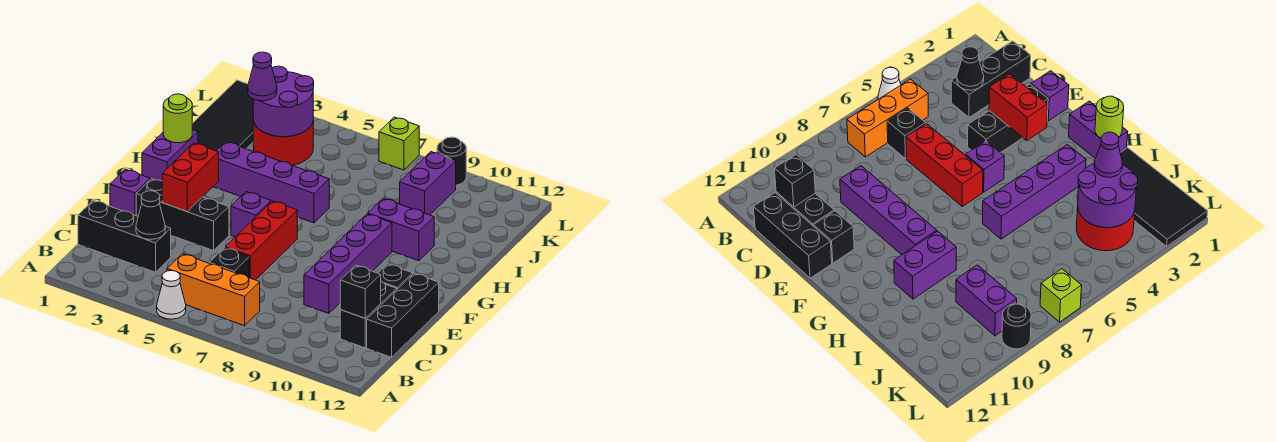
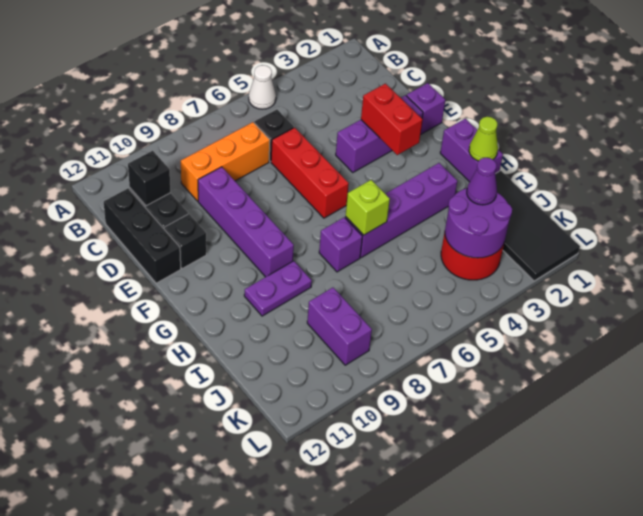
orange 1x3 brick [167,254,260,326] -> orange 1x3 brick moved to [181,122,270,201]
black 1x3 brick [78,200,171,272] -> none
black 1x1 cone [136,191,165,239] -> none
black 1x3 brick [136,179,229,251] -> purple 1x3 brick [336,95,423,172]
purple 1x1 brick [231,192,271,237] -> purple 1x1 brick moved to [319,217,362,272]
lime 1x1 round brick [163,94,192,143] -> lime 1x1 cone [469,117,498,161]
purple 1x2 brick [368,198,434,261] -> purple 1x2 plate [244,261,312,316]
lime 1x1 brick [379,117,419,170] -> lime 1x1 brick moved to [346,180,390,235]
black 1x1 round brick [437,137,466,185] -> none

